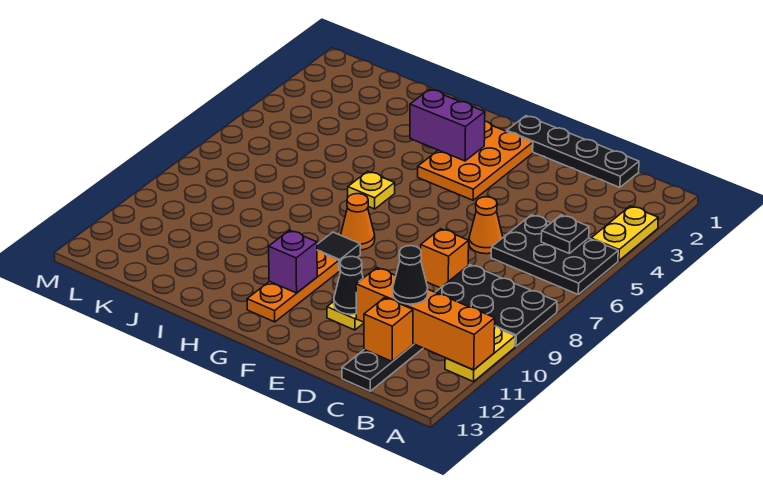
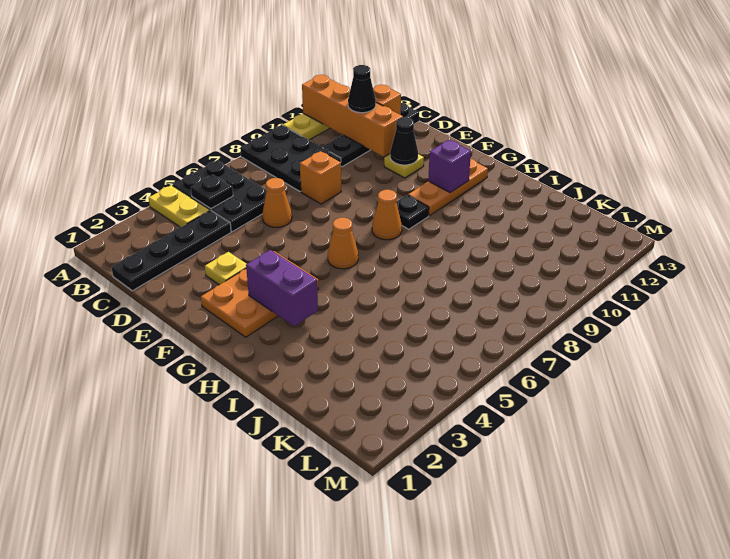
yellow 1x2 plate [591,206,658,261] -> yellow 1x2 plate turned to [149,185,210,227]
black 1x4 plate [507,116,639,187] -> black 1x4 plate turned to [111,210,231,291]
none -> orange 1x1 cone [328,218,358,269]
black 1x1 tile [317,232,360,271] -> black 1x1 plate [396,195,429,229]
yellow 1x1 plate [348,171,395,209] -> yellow 1x1 plate moved to [205,252,246,285]

